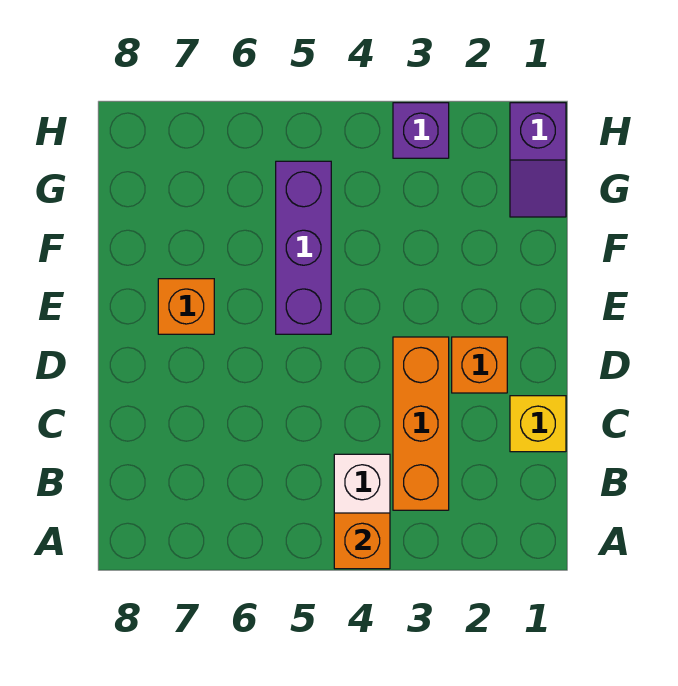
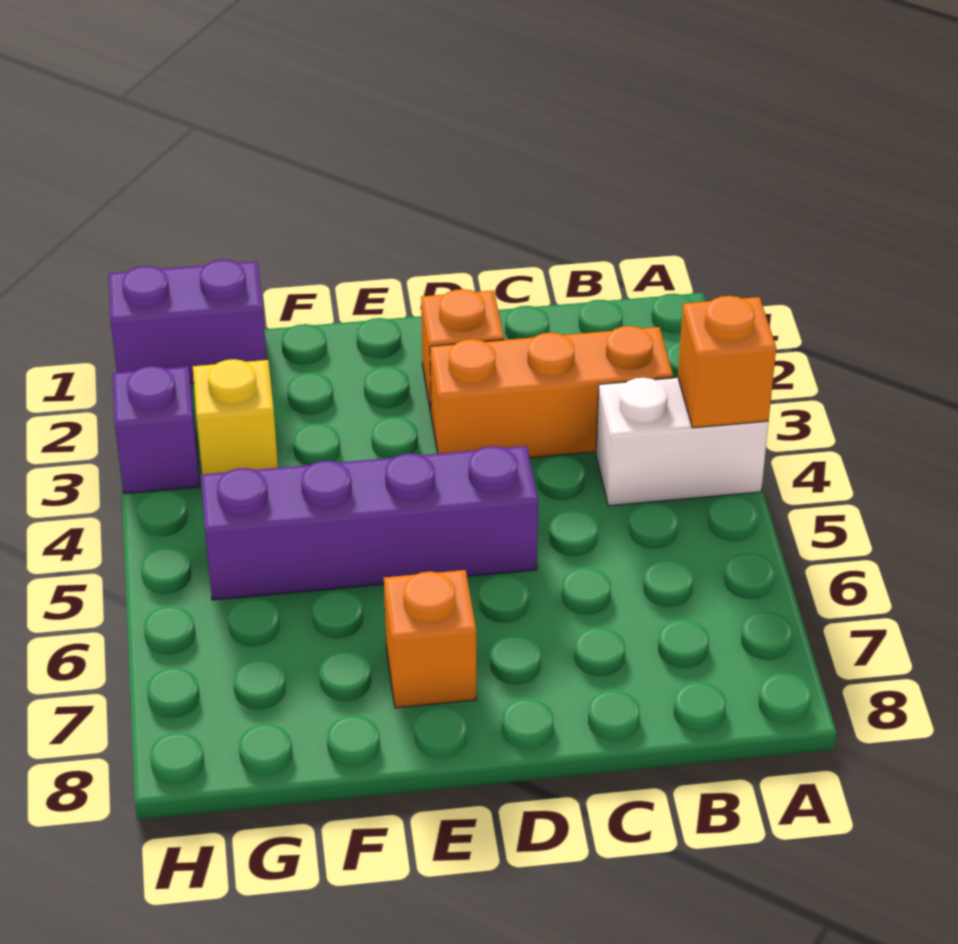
yellow 1x1 brick [510,396,566,452] -> yellow 1x1 brick moved to [193,359,278,474]
purple 1x3 brick [276,161,331,334] -> purple 1x4 brick [201,446,538,600]
purple 1x2 slope [510,103,566,217] -> purple 1x2 brick [109,260,267,383]

